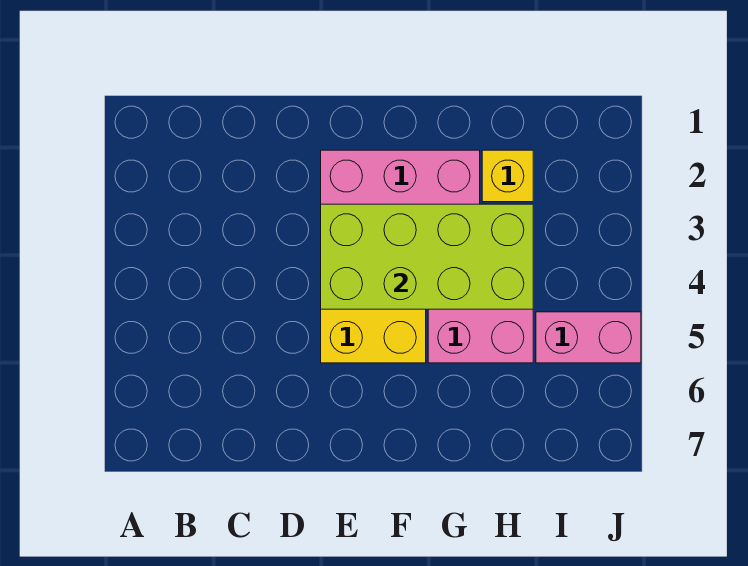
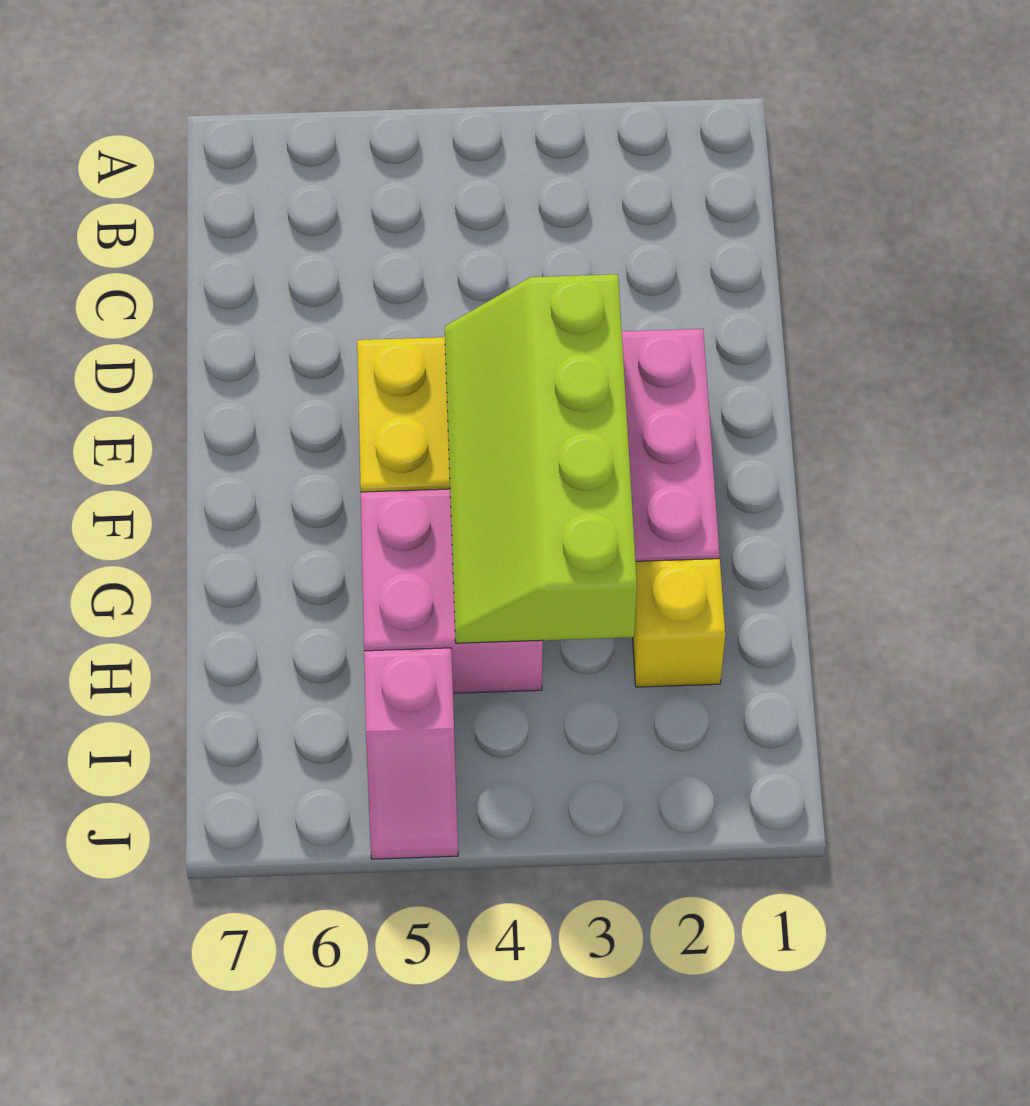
lime 2x4 brick [321,204,533,309] -> lime 2x4 slope [445,274,637,643]
pink 1x2 brick [536,312,641,363] -> pink 1x2 slope [364,648,458,859]

